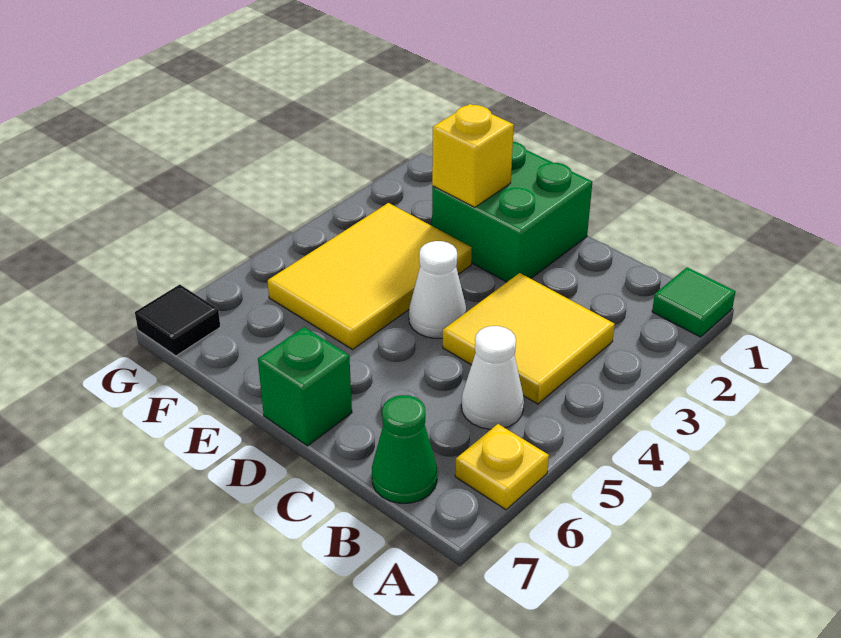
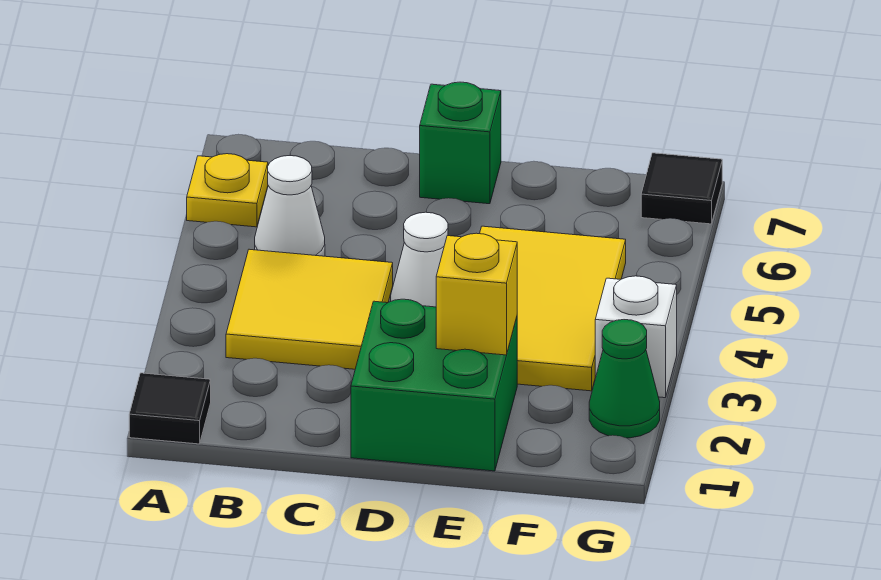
green 1x1 tile [652,267,736,337] -> black 1x1 tile [129,373,211,444]
green 1x1 cone [372,395,437,503] -> green 1x1 cone moved to [589,320,660,438]
none -> white 1x1 brick [595,276,677,398]

